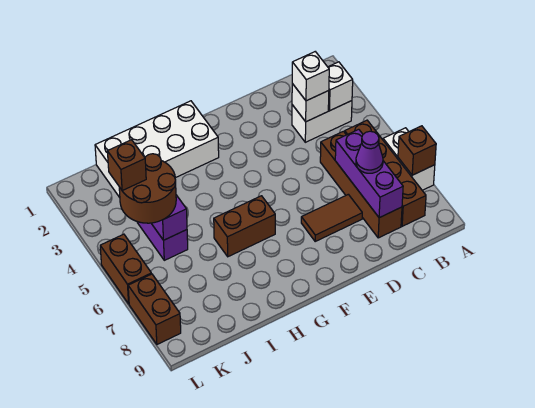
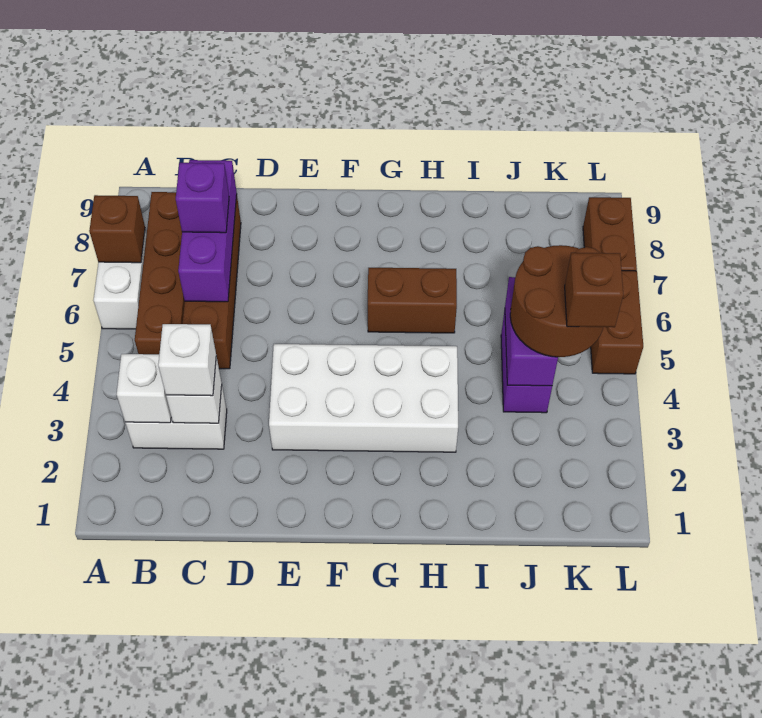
purple 1x1 cone [356,131,383,173] -> purple 1x1 brick [176,163,229,233]
brown 1x2 tile [301,194,362,241] -> none
white 2x4 brick [95,101,219,198] -> white 2x4 brick moved to [269,344,458,452]

